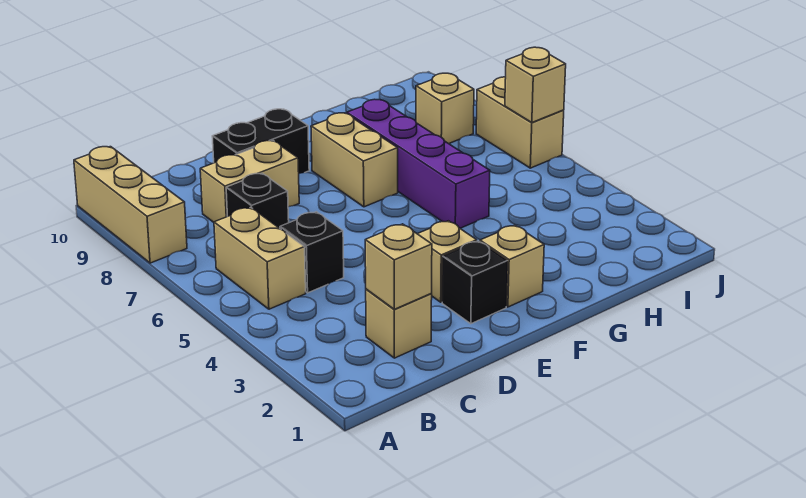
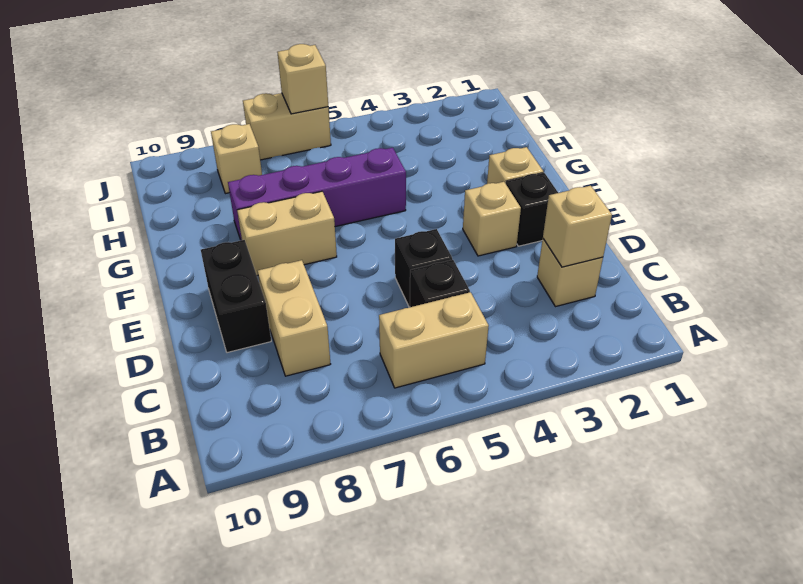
tan 1x3 brick [74,147,187,263] -> none
black 1x1 brick [226,173,289,228] -> black 1x1 brick moved to [395,229,452,307]

